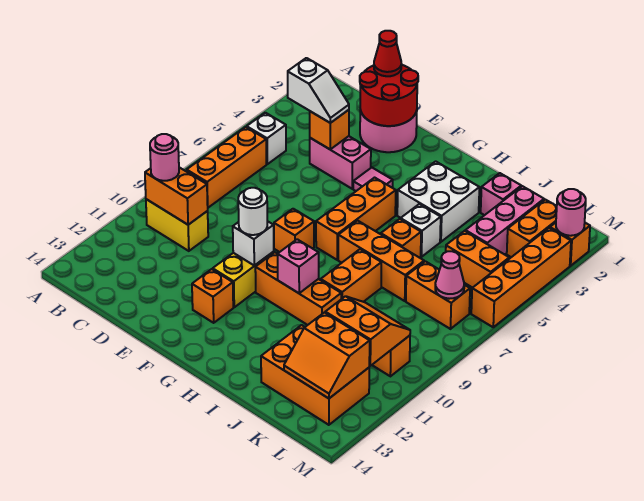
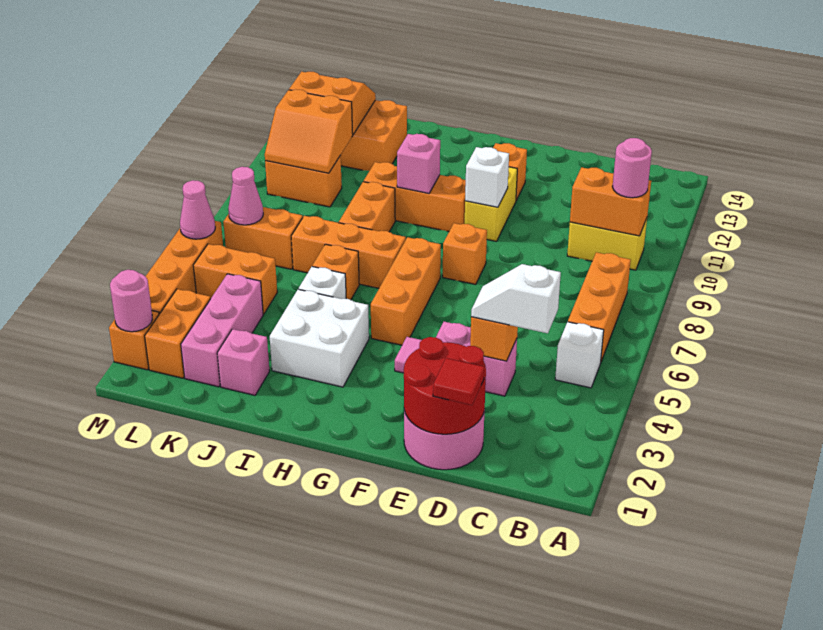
red 1x1 cone [374,31,401,76] -> red 1x1 tile [433,358,484,405]
white 1x1 round brick [238,188,267,235] -> none
none -> pink 1x1 cone [180,180,215,239]

